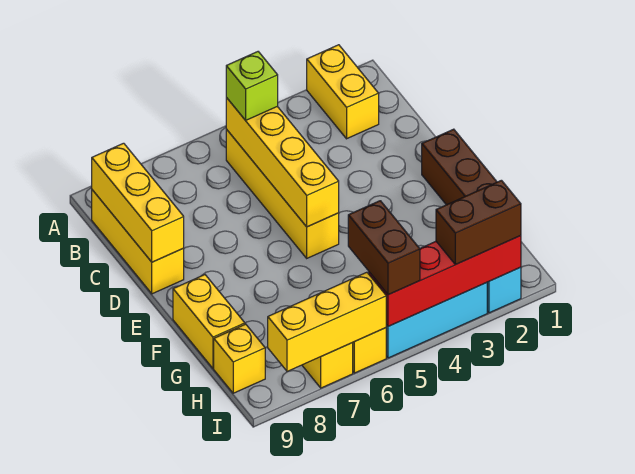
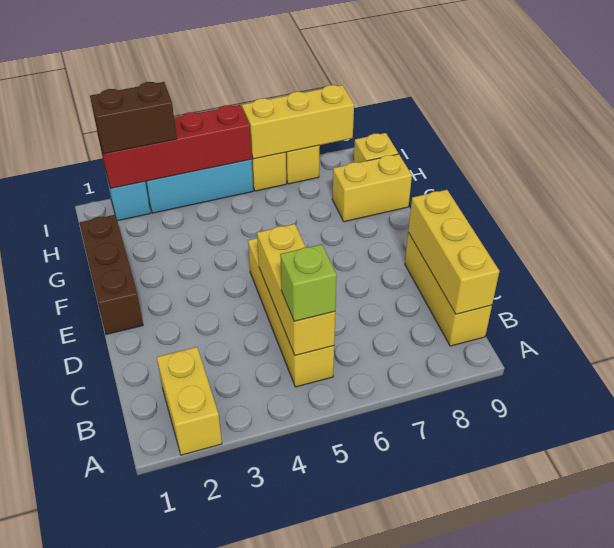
yellow 1x4 brick [226,98,339,227] -> yellow 1x3 brick [257,224,335,356]
yellow 1x2 brick [173,275,245,368] -> yellow 1x2 brick turned to [332,154,412,222]
brown 1x2 brick [348,201,420,295] -> none

